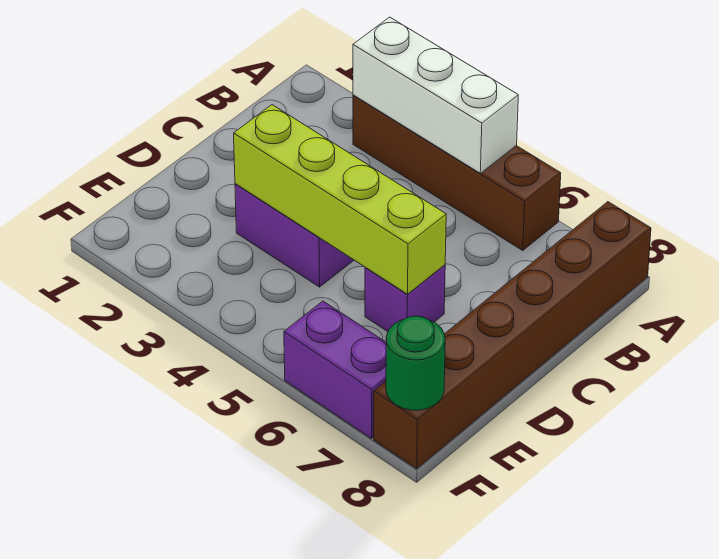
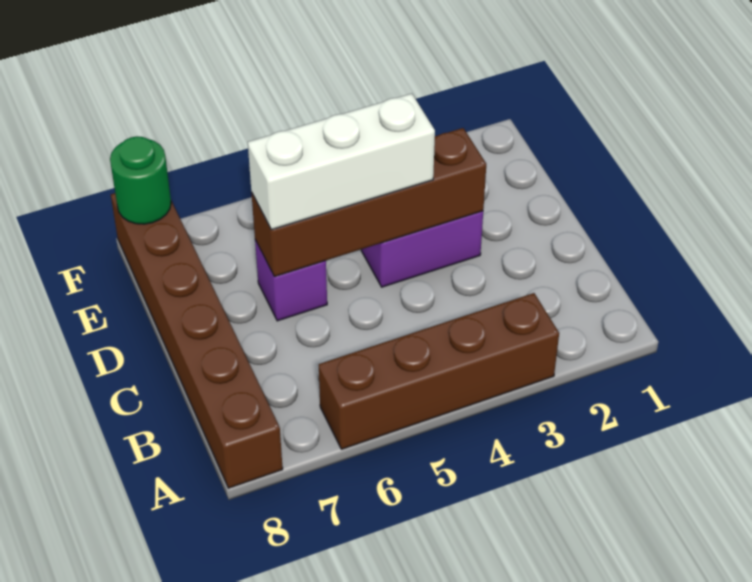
white 1x3 brick [353,17,518,173] -> white 1x3 brick moved to [248,94,435,230]
lime 1x4 brick [234,105,446,294] -> brown 1x4 brick [251,128,486,277]
purple 1x2 brick [284,301,386,438] -> none

